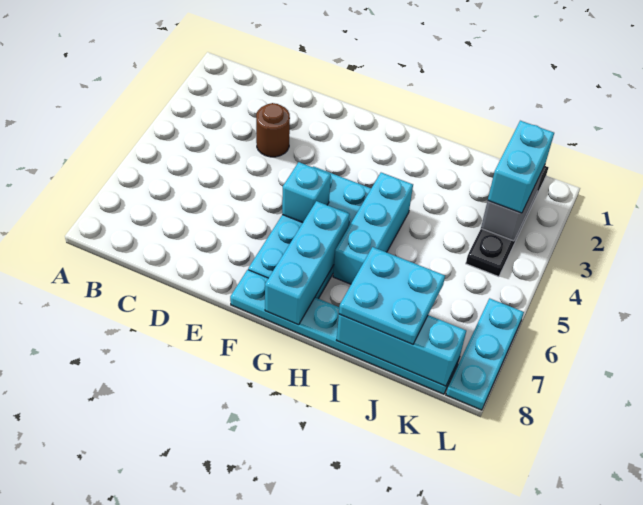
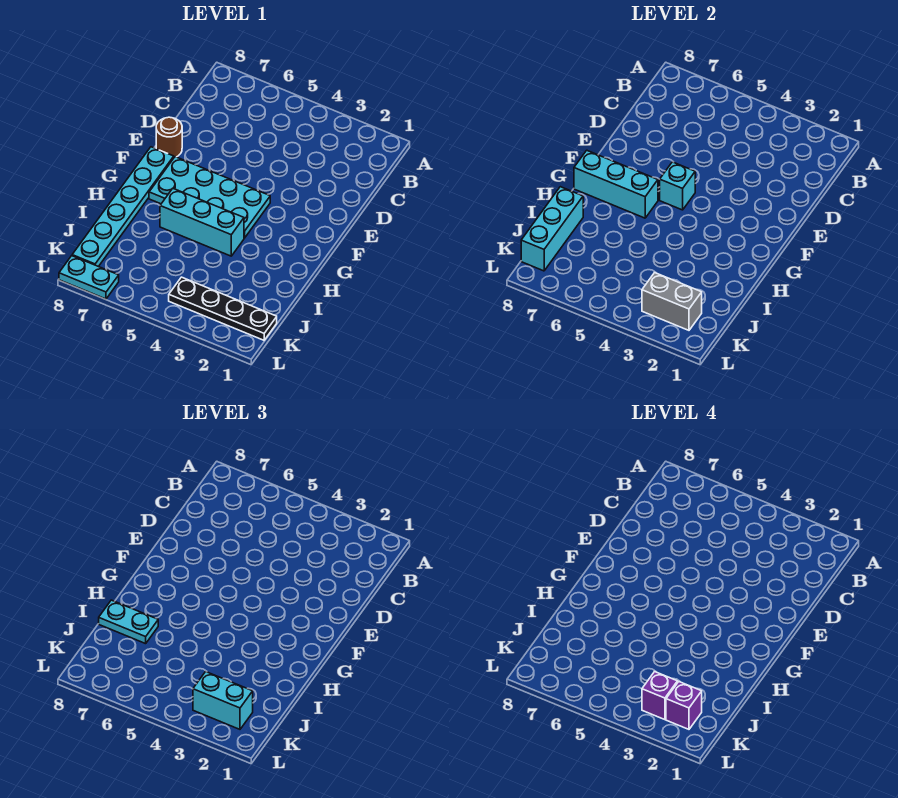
brown 1x1 round brick [256,103,290,157] -> brown 1x1 round brick moved to [156,117,182,157]
cyan 2x2 plate [339,247,445,344] -> cyan 1x2 plate [99,600,158,644]
none -> purple 1x1 brick [666,682,702,729]
none -> purple 1x1 brick [642,672,678,720]
cyan 1x3 plate [446,298,524,410] -> cyan 1x2 plate [59,256,119,299]

